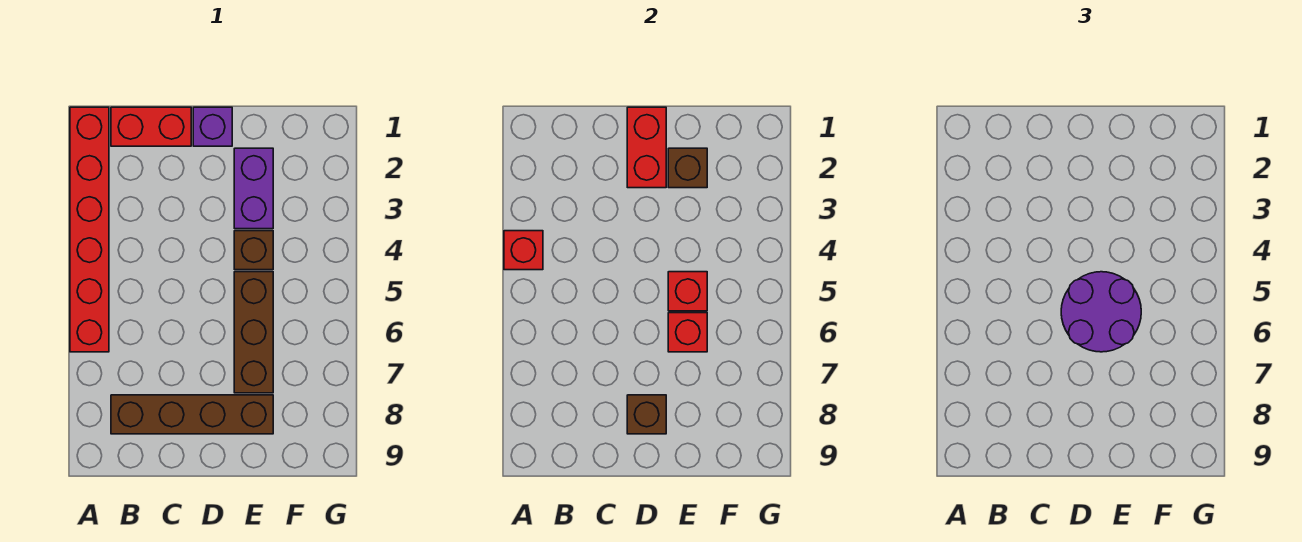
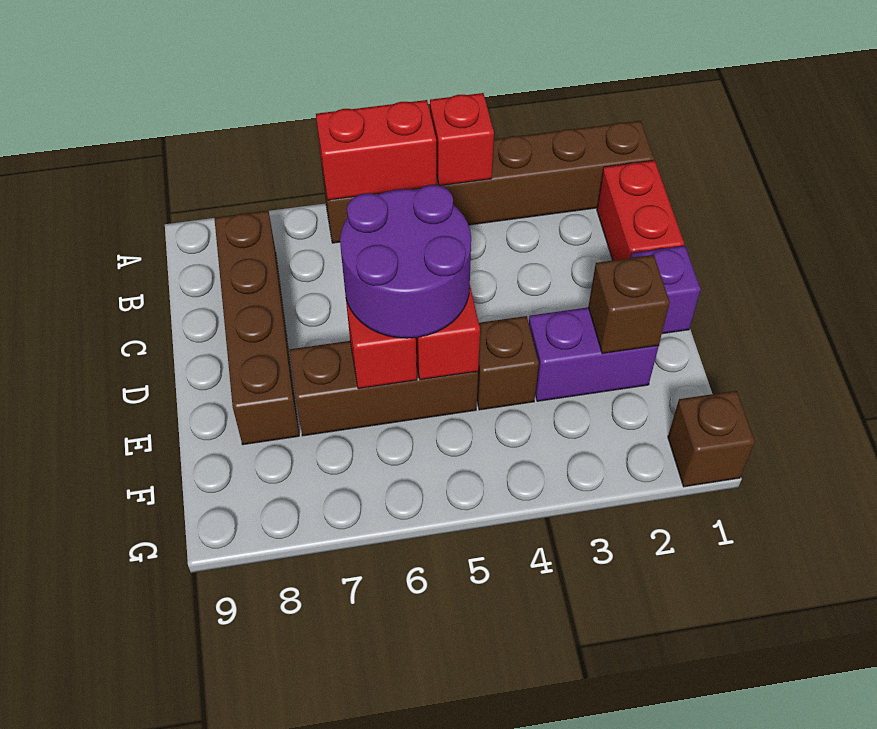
red 1x6 brick [70,107,109,352] -> brown 1x6 brick [322,121,654,243]
red 1x2 brick [627,107,666,188] -> red 1x2 brick moved to [316,100,436,200]
brown 1x1 brick [627,395,666,434] -> brown 1x1 brick moved to [668,391,755,487]

